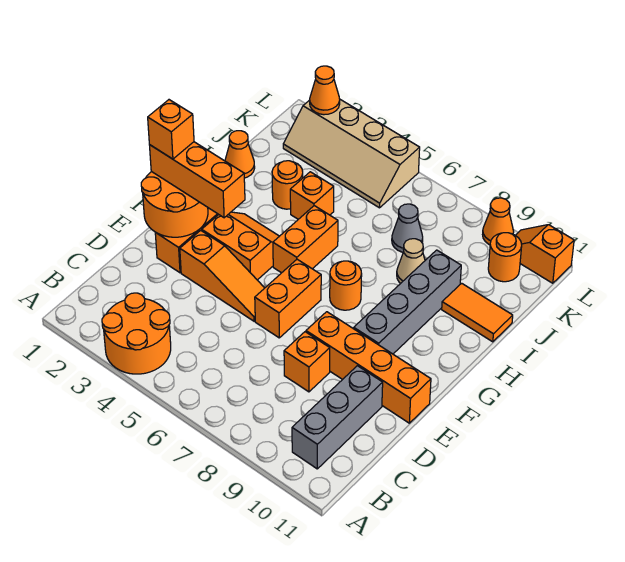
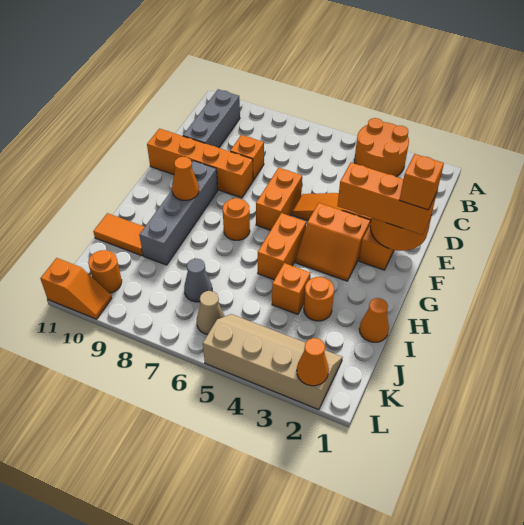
tan 1x1 cone [397,239,425,283] -> tan 1x1 cone moved to [197,291,225,335]
orange 1x1 cone [483,198,514,245] -> orange 1x1 cone moved to [172,157,199,200]

